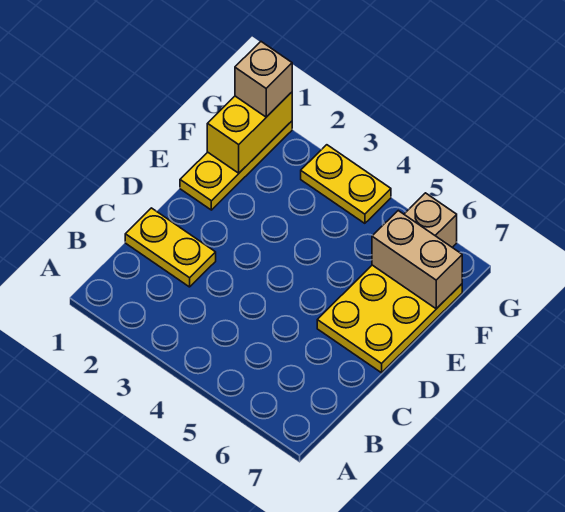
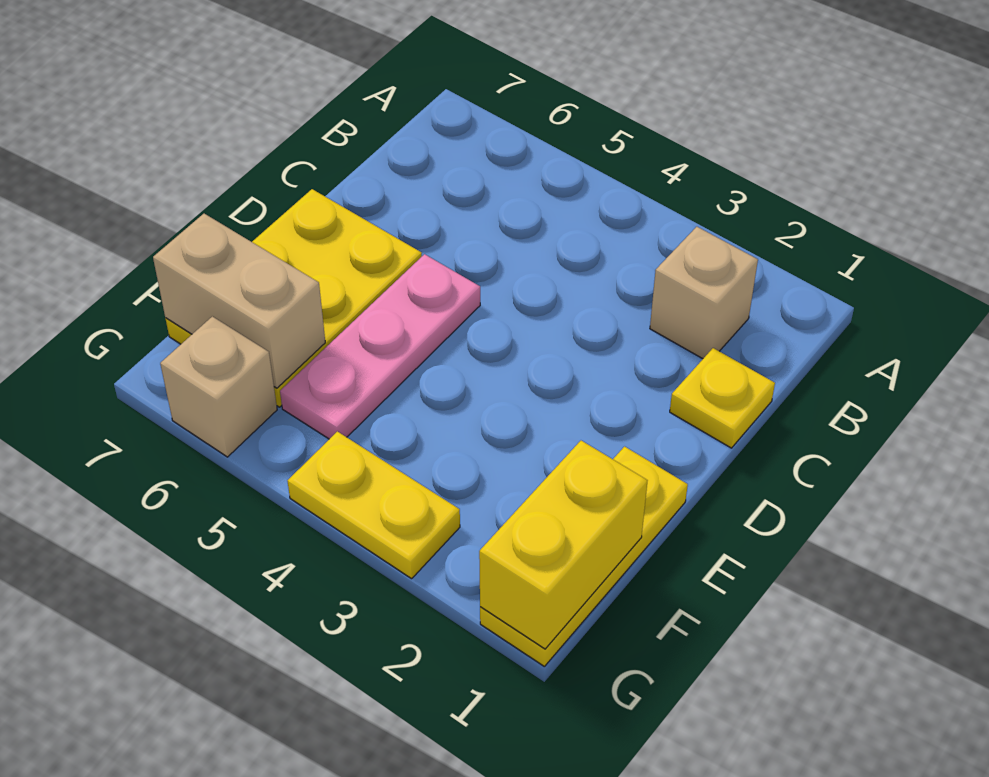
yellow 1x2 plate [125,208,216,287] -> yellow 1x1 plate [670,348,775,448]
none -> pink 1x3 plate [280,254,480,439]
tan 1x1 brick [235,42,292,117] -> tan 1x1 brick moved to [650,227,758,359]

